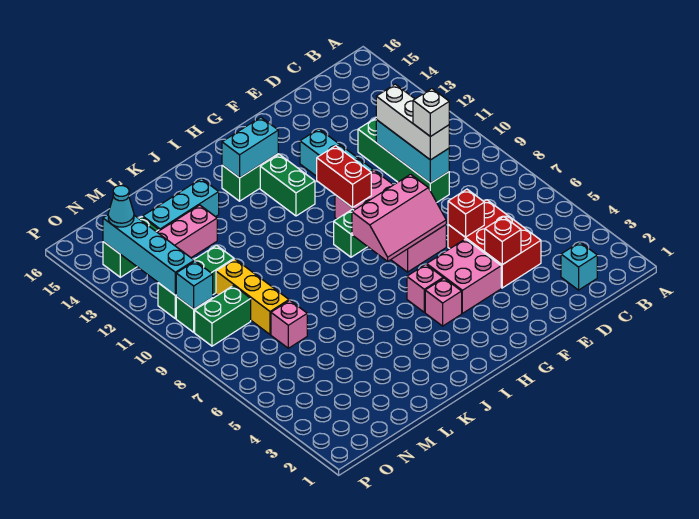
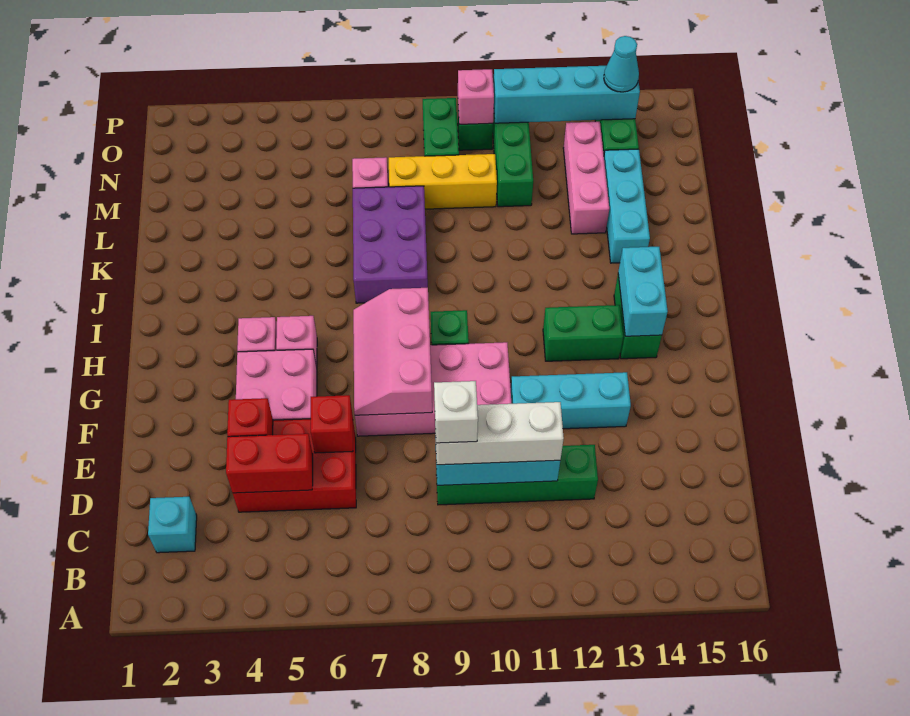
red 1x2 brick [317,146,371,207] -> red 1x2 brick moved to [226,434,313,493]
none -> purple 2x3 brick [353,186,428,303]
cyan 1x1 brick [176,261,213,309] -> pink 1x1 brick [458,69,494,124]

